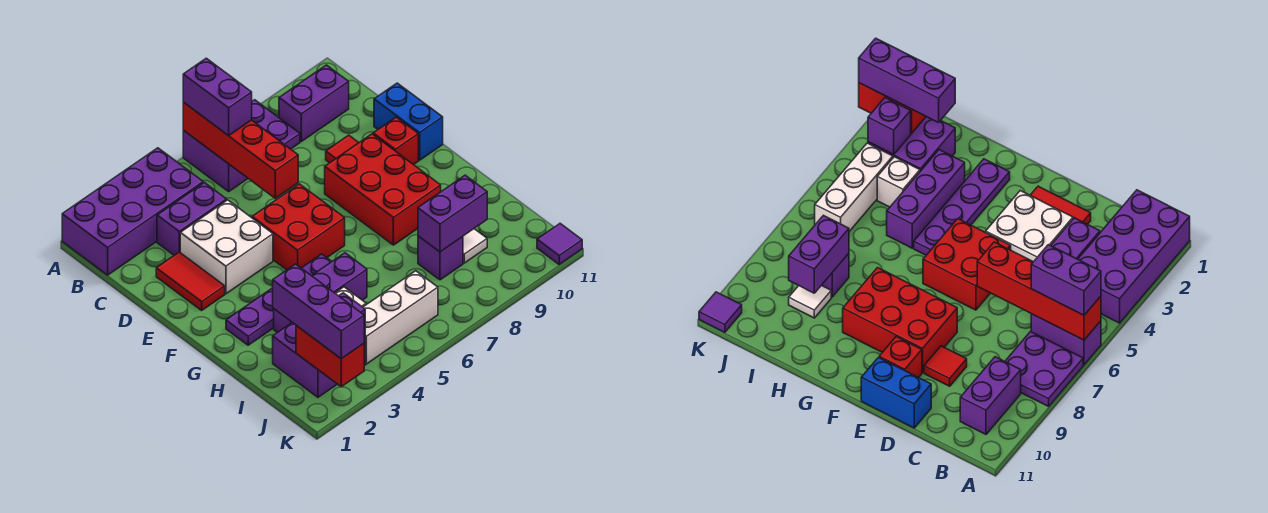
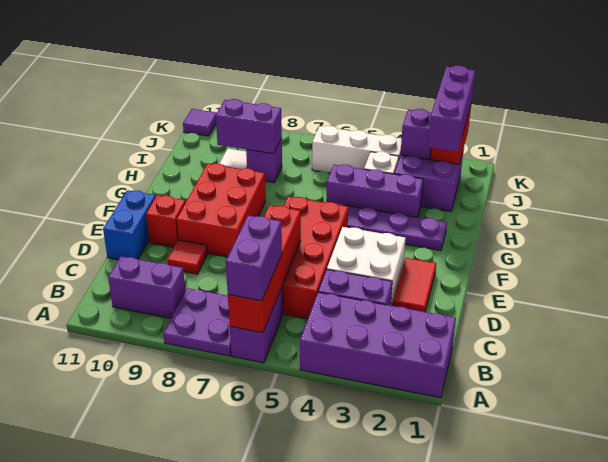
red 2x2 brick [252,184,345,270] -> red 2x4 brick [282,197,348,319]

